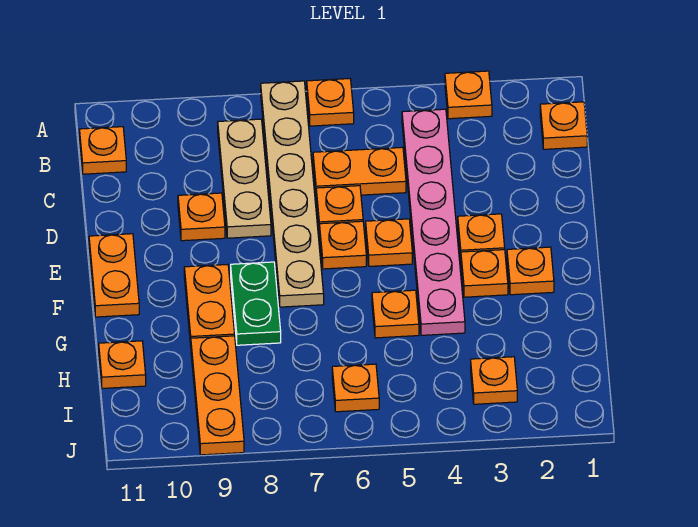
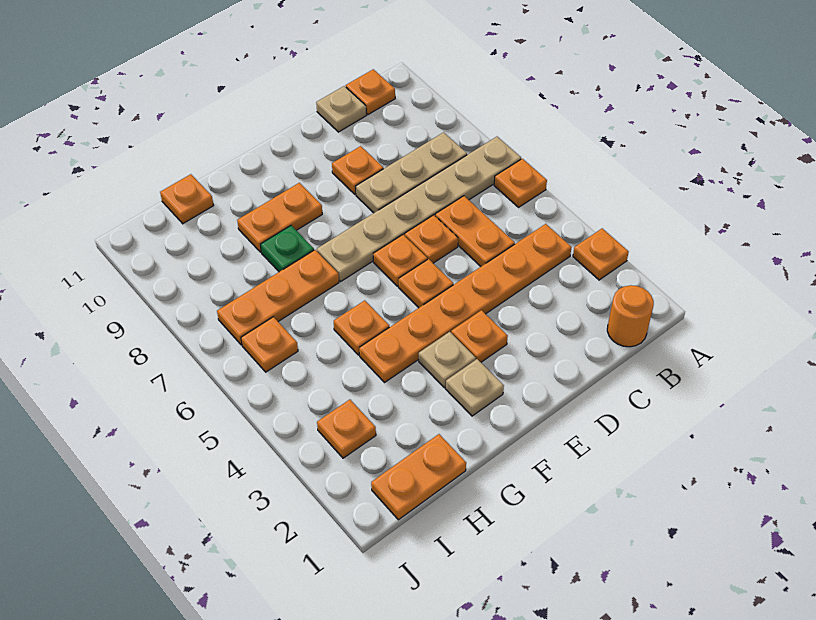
orange 1x1 plate [540,102,587,149] -> orange 1x1 round brick [607,285,654,347]
pink 1x6 plate [402,109,465,335] -> orange 1x6 plate [359,224,572,382]
none -> tan 1x1 plate [316,86,366,132]
orange 1x2 plate [89,234,139,317] -> orange 1x2 plate moved to [371,434,466,520]
orange 1x1 plate [507,247,554,295] -> tan 1x1 plate [446,359,504,416]
orange 1x1 plate [461,250,508,297] -> tan 1x1 plate [419,332,476,388]
green 1x2 plate [231,262,281,345] -> green 1x1 plate [260,226,314,272]
orange 1x3 plate [191,336,244,455] -> orange 1x3 plate moved to [217,250,339,345]

